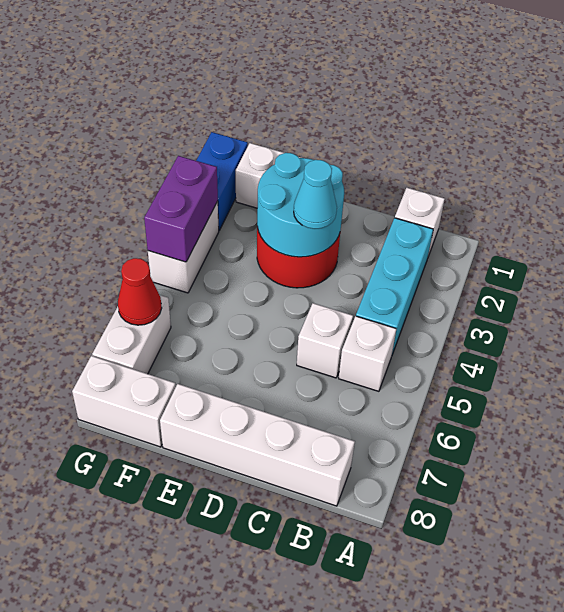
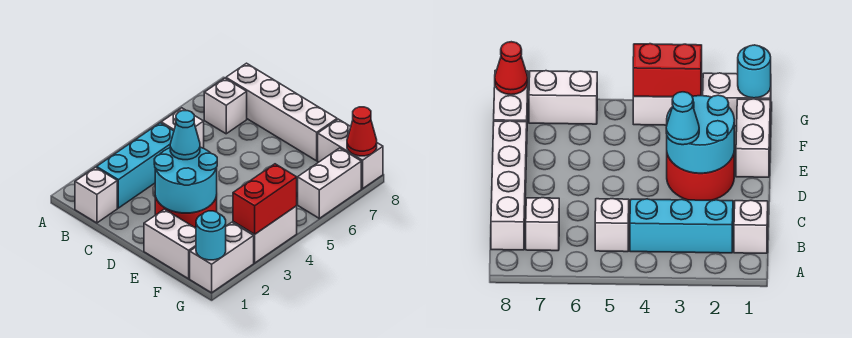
white 1x1 brick [297,303,353,378] -> white 1x1 brick moved to [204,78,247,134]
blue 1x2 brick [196,132,248,230] -> white 1x2 brick [190,222,254,293]
none -> cyan 1x1 round brick [196,211,226,260]
purple 1x2 brick [144,156,218,262] -> red 1x2 brick [233,164,297,234]
red 1x1 cone [118,258,162,325] -> red 1x1 cone moved to [347,107,377,156]

